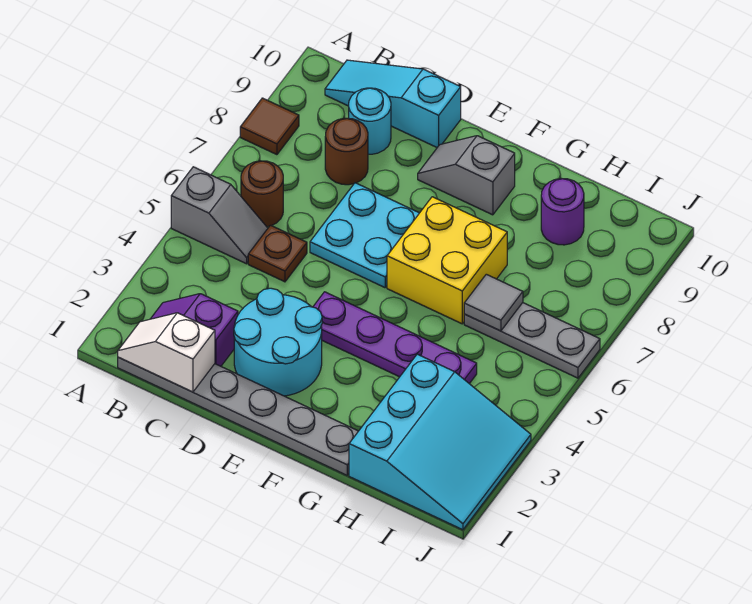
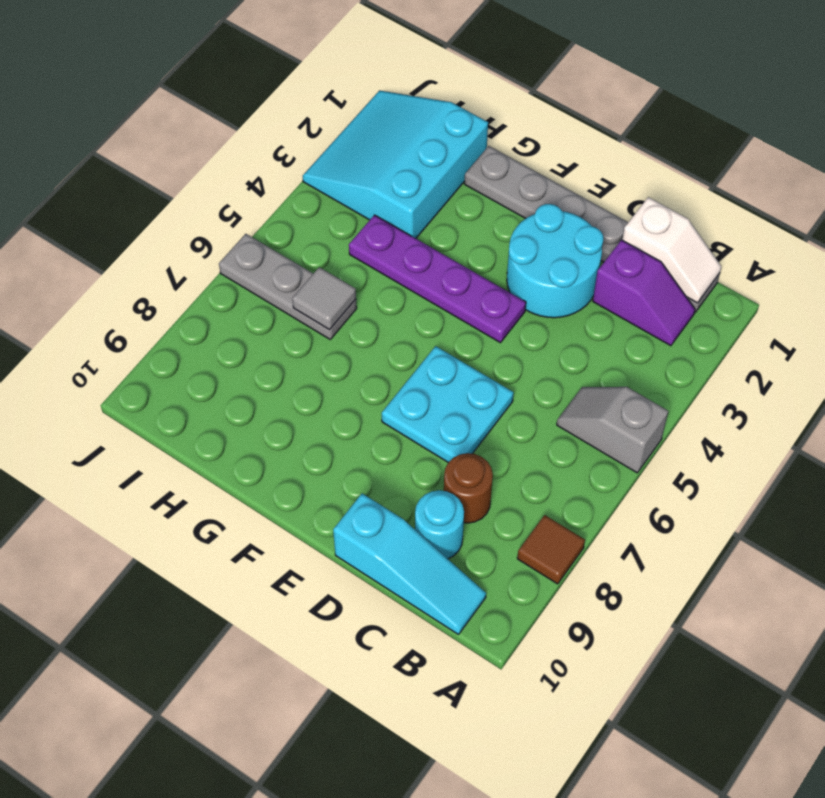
brown 1x1 round brick [241,161,283,227] -> none
brown 1x1 plate [248,225,307,282] -> none
grey 1x2 slope [418,136,515,215] -> none
yellow 2x2 brick [387,197,507,324] -> none
purple 1x1 round brick [541,178,584,245] -> none

